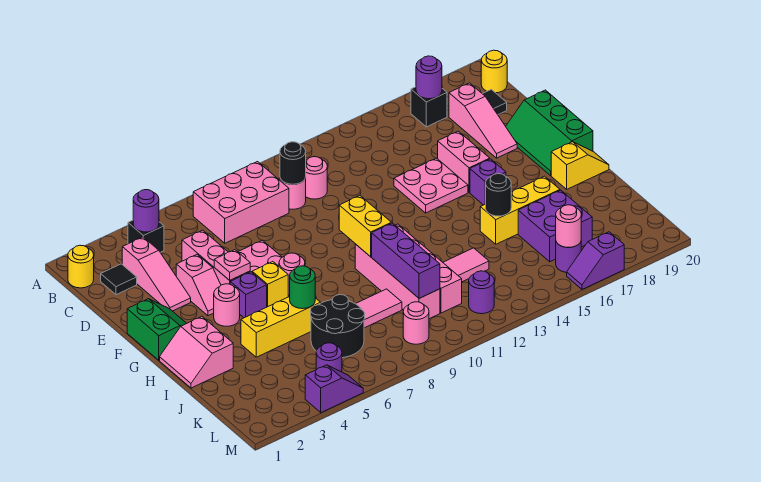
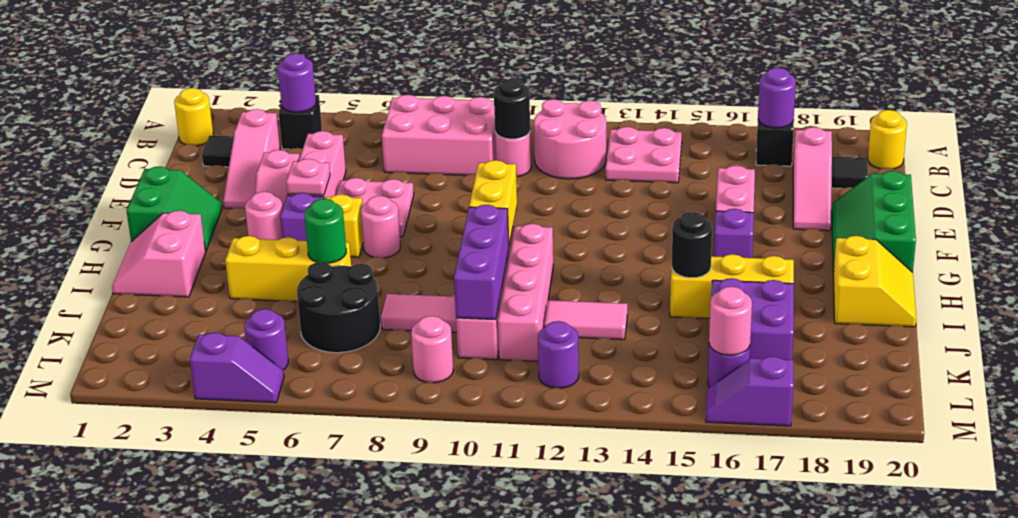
pink 1x1 round brick [305,157,327,199] -> pink 2x2 round brick [534,99,606,179]
pink 2x2 plate [394,158,468,213] -> pink 2x2 plate moved to [606,127,682,183]
yellow 1x2 slope [551,142,609,189] -> yellow 2x2 slope [833,236,916,327]

